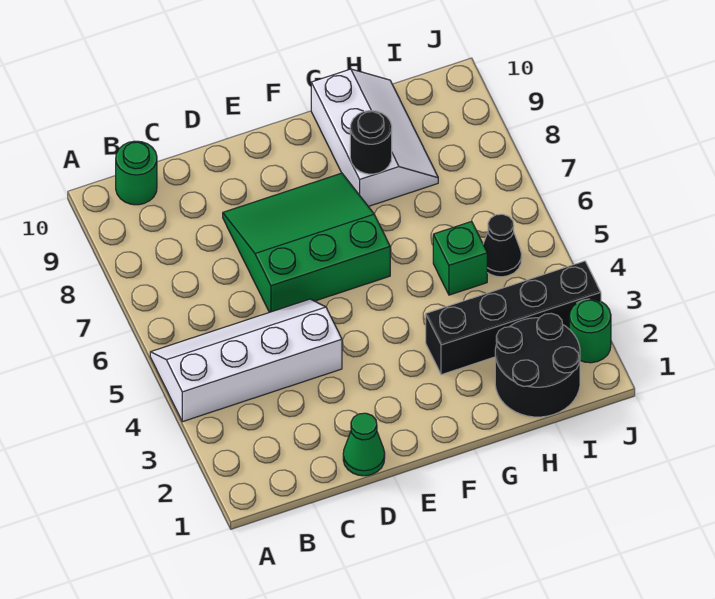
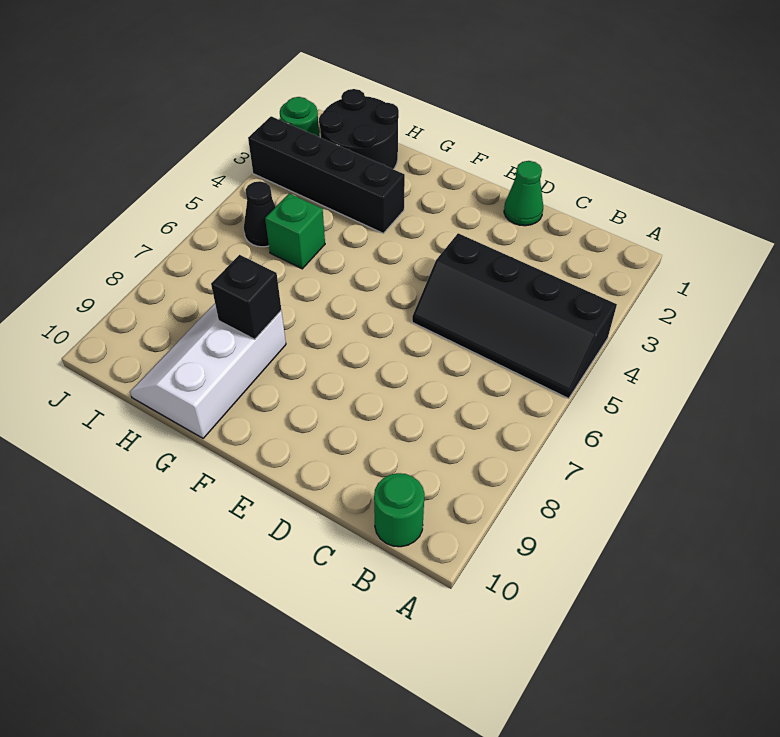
white 2x4 slope [150,299,342,422] -> black 2x4 slope [412,233,617,399]
green 3x3 slope [223,173,390,312] -> none
black 1x1 round brick [350,111,392,174] -> black 1x1 brick [211,255,281,339]

